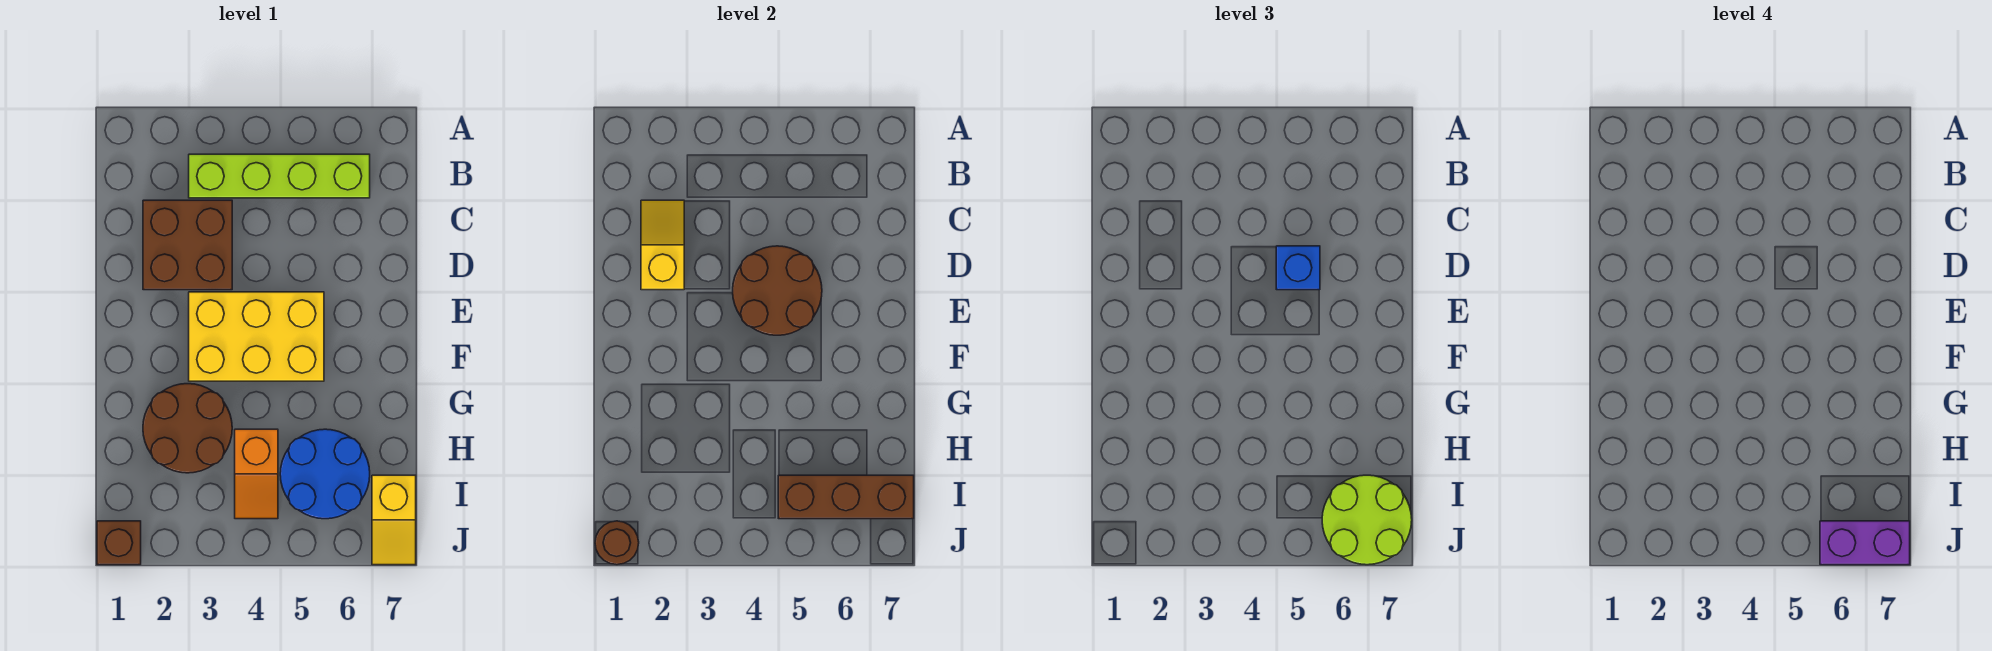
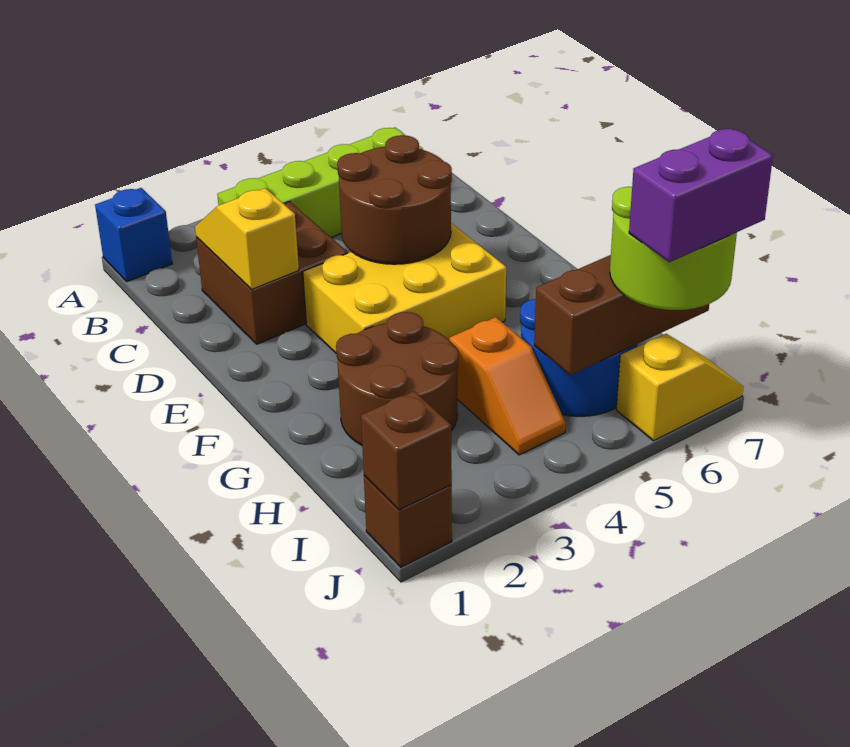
blue 1x1 brick [1276,246,1320,290] -> blue 1x1 brick moved to [95,188,172,282]
yellow 1x2 slope [372,475,416,565] -> yellow 1x2 slope turned to [616,334,743,441]
brown 1x1 round brick [595,521,639,565] -> brown 1x1 brick [361,391,452,510]

